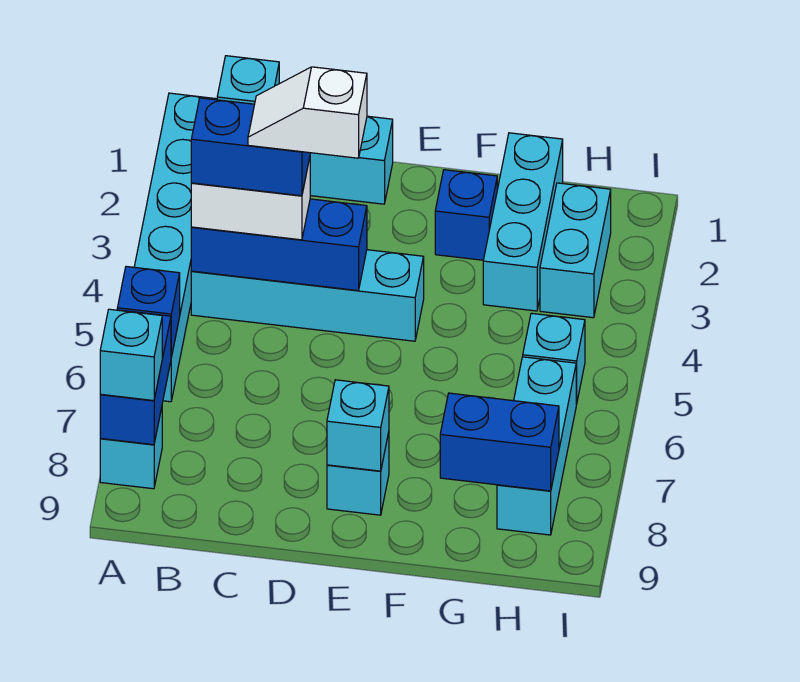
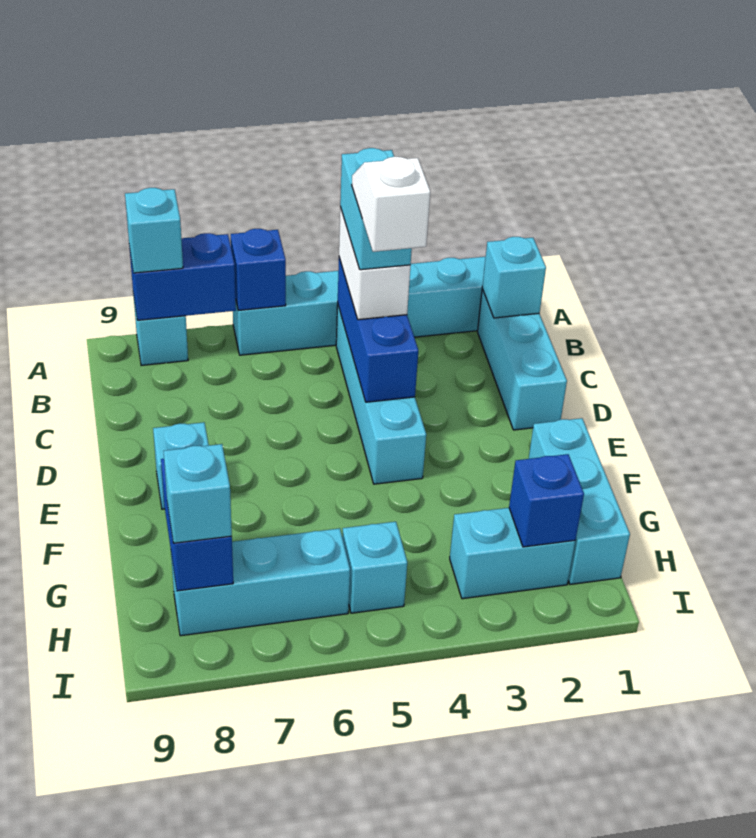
blue 1x2 brick [191,98,310,196] -> cyan 1x2 brick [340,148,412,270]
cyan 1x1 brick [327,380,389,471] -> cyan 1x1 brick moved to [164,444,232,543]
blue 1x1 brick [435,170,497,260] -> blue 1x1 brick moved to [509,454,584,547]
cyan 1x3 brick [483,133,563,311] -> cyan 1x3 brick turned to [529,418,630,584]

